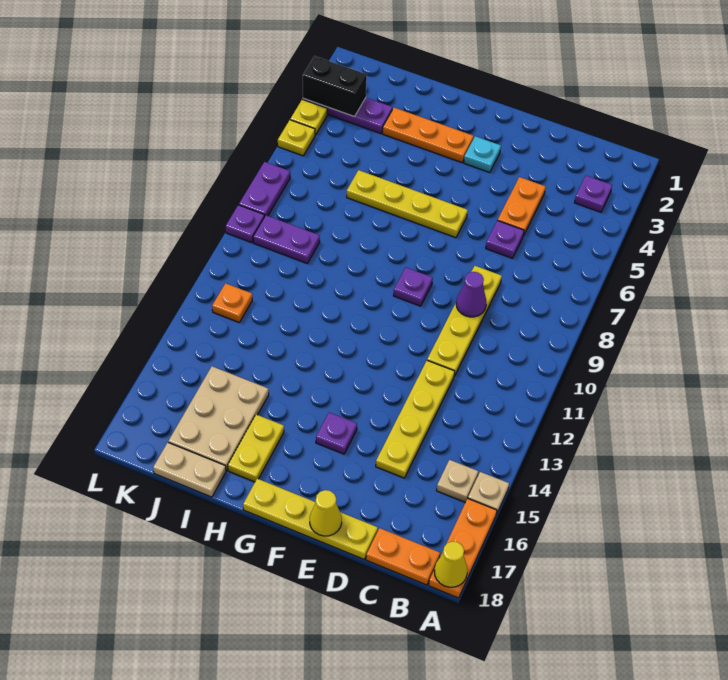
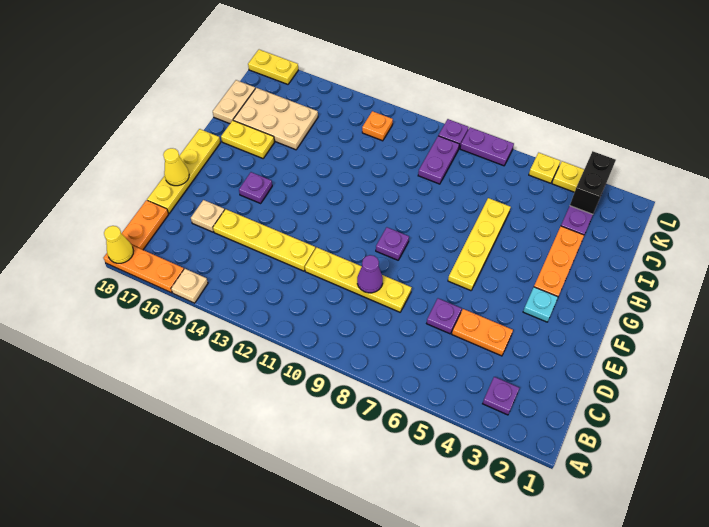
tan 1x1 plate [437,460,478,502] -> tan 1x1 plate moved to [191,200,225,232]
none -> yellow 1x2 plate [248,50,298,84]

